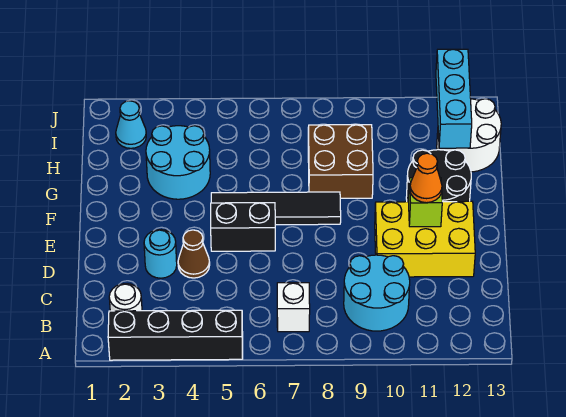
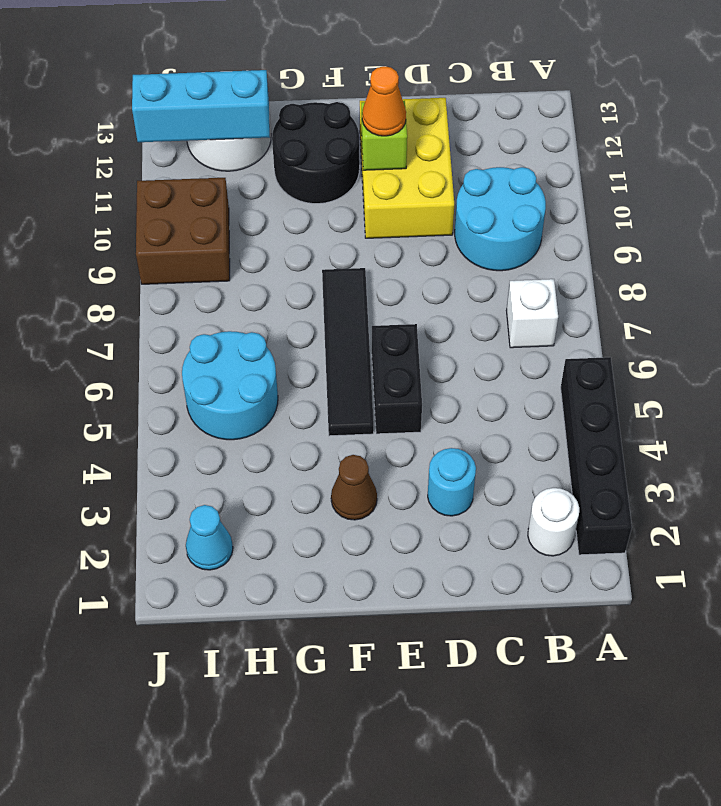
brown 1x1 cone [178,230,210,278] -> brown 1x1 cone moved to [331,455,377,520]
cyan 2x2 round brick [146,126,210,199] -> cyan 2x2 round brick moved to [182,331,278,440]
brown 2x2 brick [308,125,373,198] -> brown 2x2 brick moved to [136,178,230,284]

